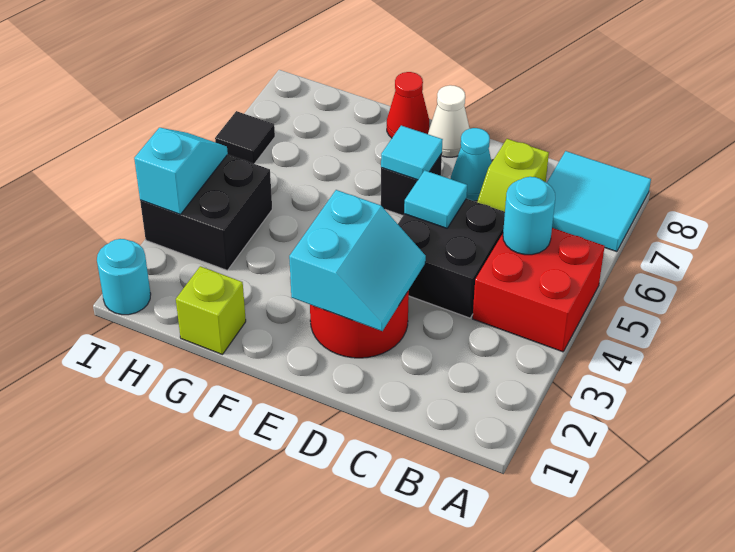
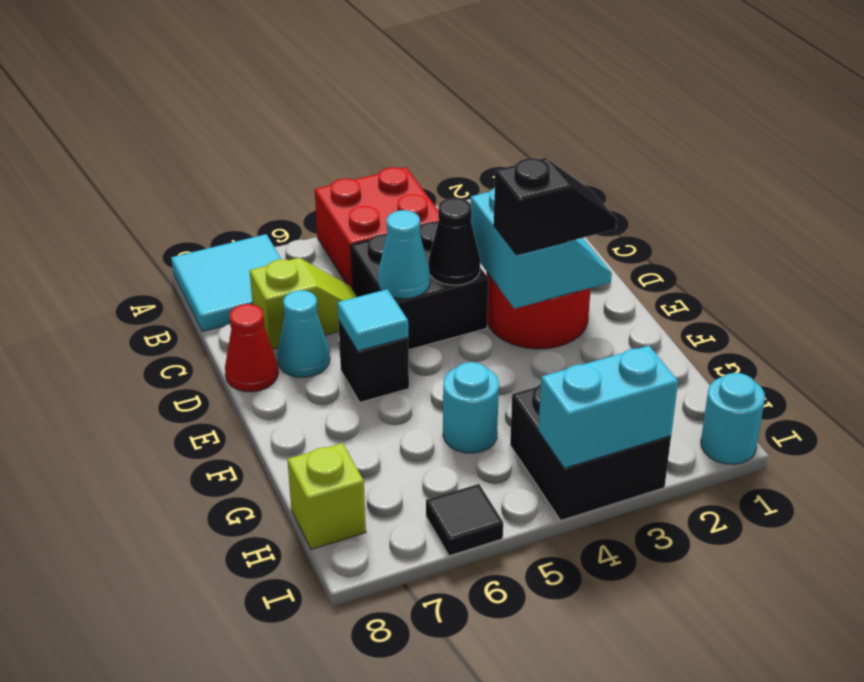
cyan 1x1 round brick [503,177,555,255] -> cyan 1x1 round brick moved to [443,362,499,453]
cyan 2x2 slope [289,190,426,331] -> cyan 2x2 slope turned to [471,188,612,309]
none -> black 1x1 cone [429,198,480,285]
cyan 1x1 tile [404,170,467,228] -> cyan 1x1 cone [378,210,430,299]
none -> black 1x2 slope [494,158,617,255]
white 1x1 cone [428,85,470,157] -> none
red 1x1 cone [387,72,429,138] -> red 1x1 cone moved to [225,304,278,392]
lime 1x1 brick [176,266,246,354] -> lime 1x1 brick moved to [287,443,366,549]
cyan 1x2 slope [134,128,228,214] -> cyan 1x2 brick [538,346,678,468]

